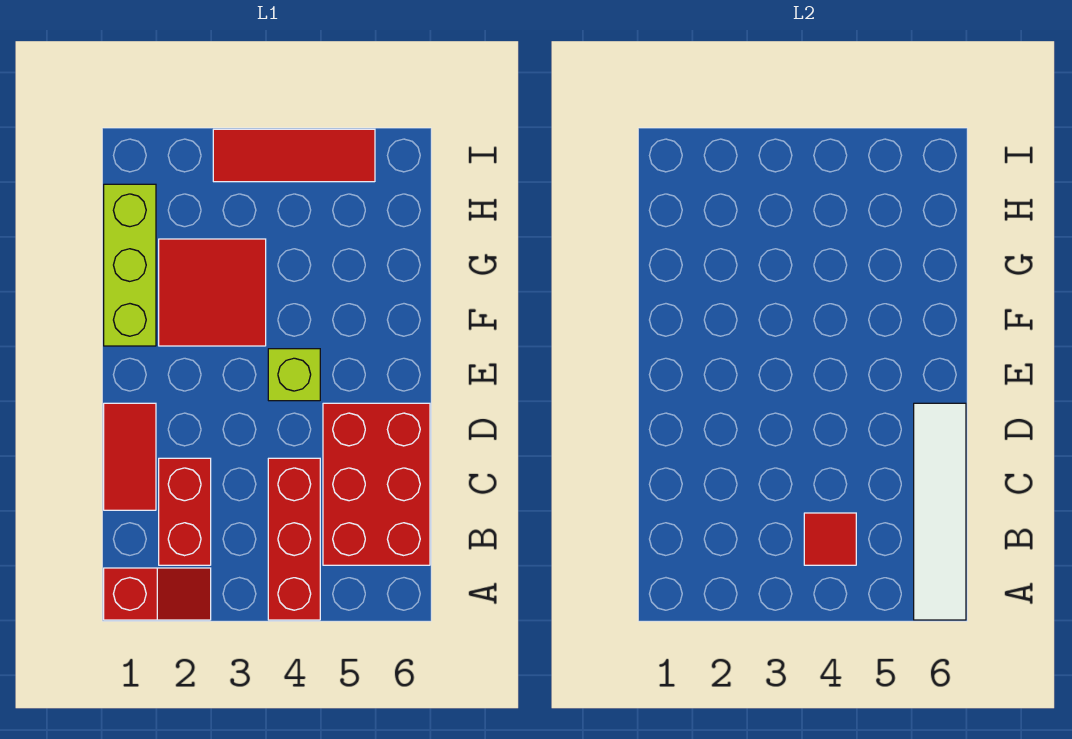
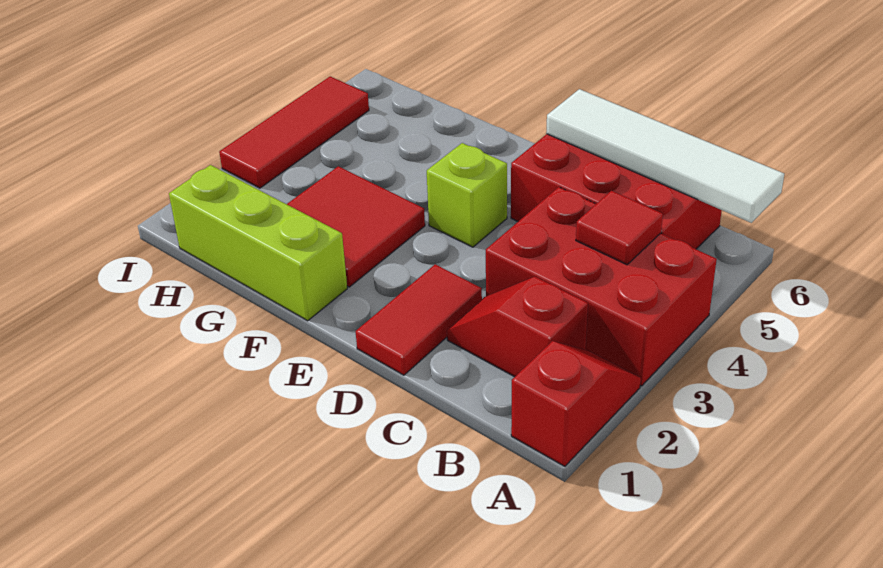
red 1x3 brick [268,458,320,620] -> red 2x3 brick [486,187,717,386]
red 1x2 brick [159,458,211,565] -> red 1x2 slope [447,277,588,377]
red 1x2 tile [104,403,156,510] -> red 1x2 tile turned to [356,264,482,375]

